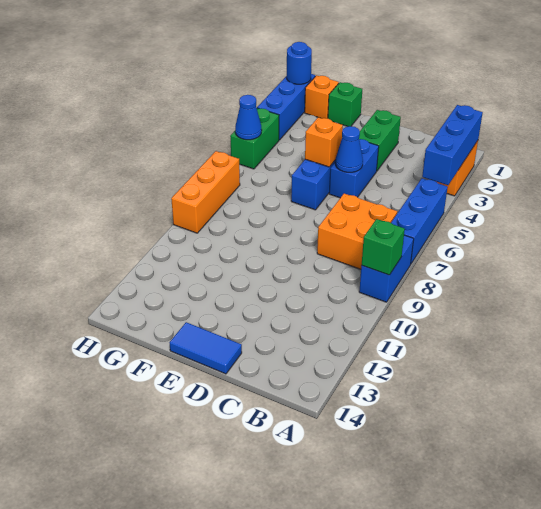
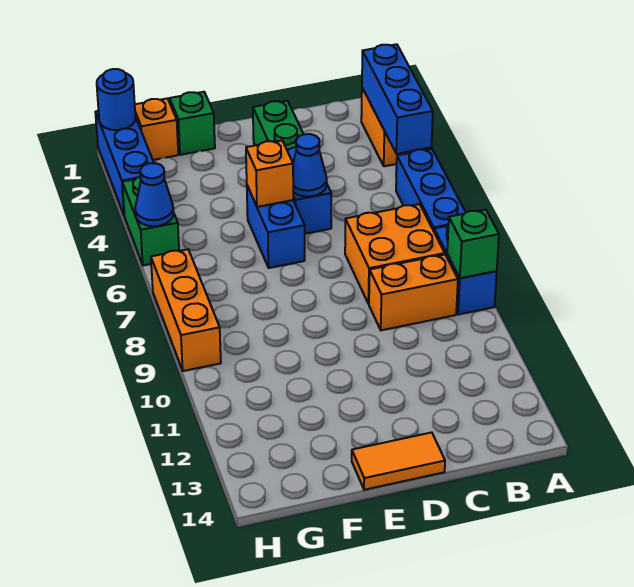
none -> orange 1x2 brick [369,255,458,330]
blue 1x2 tile [170,322,242,374] -> orange 1x2 tile [352,432,445,490]

